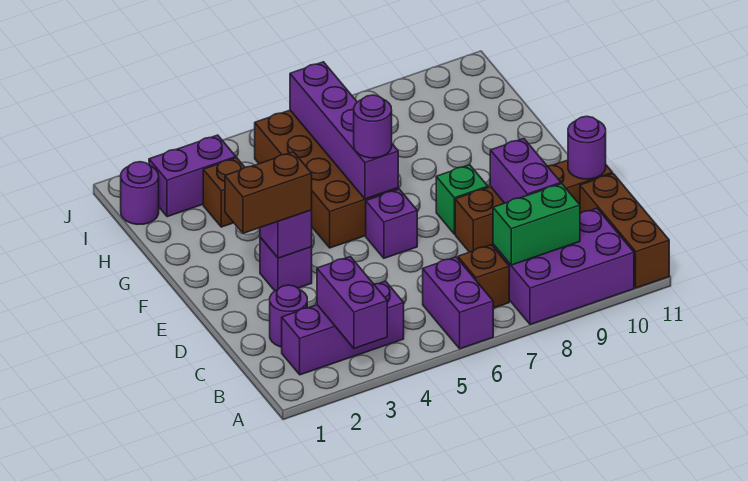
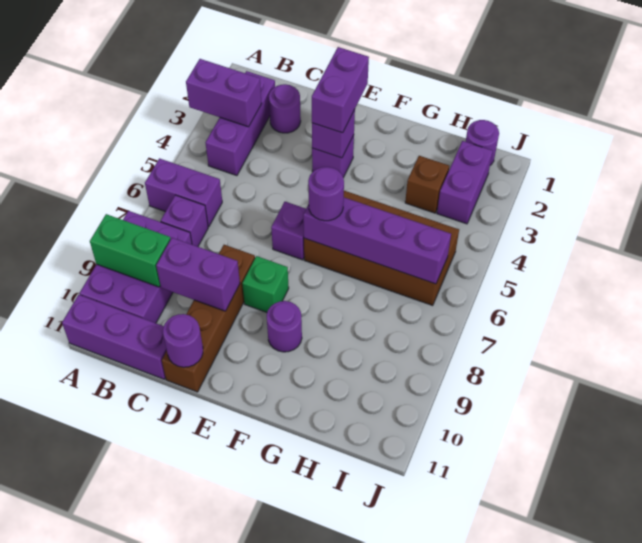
brown 1x3 brick [580,174,669,288] -> purple 1x3 brick [62,295,167,379]
brown 1x1 brick [458,245,509,308] -> purple 1x1 brick [161,195,208,247]
green 1x2 brick [493,184,580,265] -> green 1x2 brick turned to [90,214,171,287]
brown 1x2 brick [225,152,312,233] -> purple 1x2 brick [312,47,369,133]
none -> purple 1x1 round brick [267,301,302,352]

